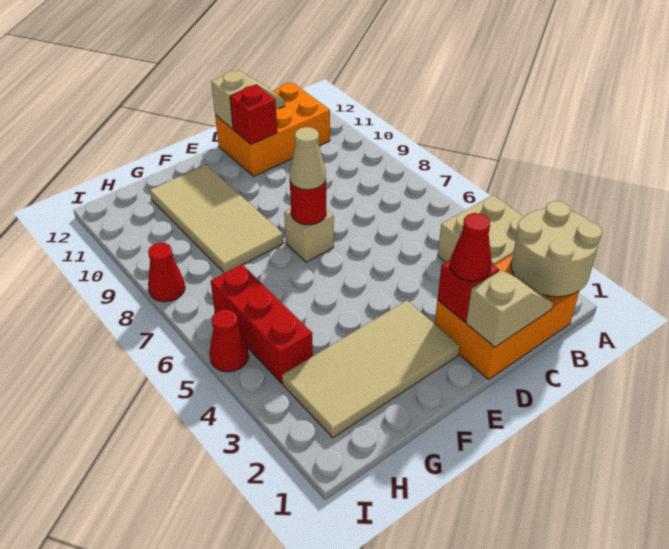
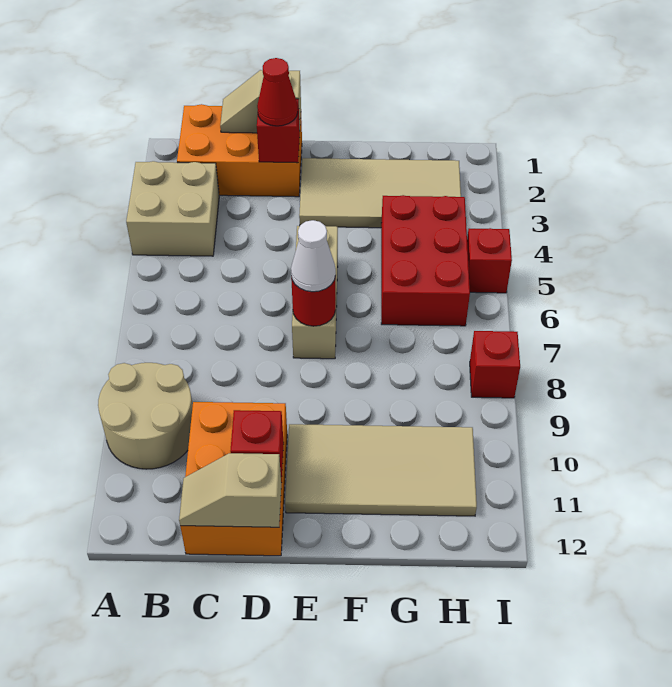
tan 2x2 round brick [511,201,602,297] -> tan 2x2 round brick moved to [98,363,193,469]
orange 2x3 brick [215,82,330,176] -> orange 2x3 brick turned to [180,402,287,556]
tan 1x1 brick [284,208,334,262] -> tan 1x3 brick [292,226,338,359]
tan 1x1 cone [289,127,326,190] -> white 1x1 cone [291,220,336,292]
tan 2x4 tile [150,165,283,273] -> tan 2x4 tile turned to [285,424,477,516]
red 1x3 brick [211,264,313,383] -> red 2x3 brick [381,195,470,326]
red 1x1 cone [209,310,249,372] -> red 1x1 brick [467,228,512,293]
red 1x1 cone [148,243,185,302] -> red 1x1 brick [470,331,520,398]

